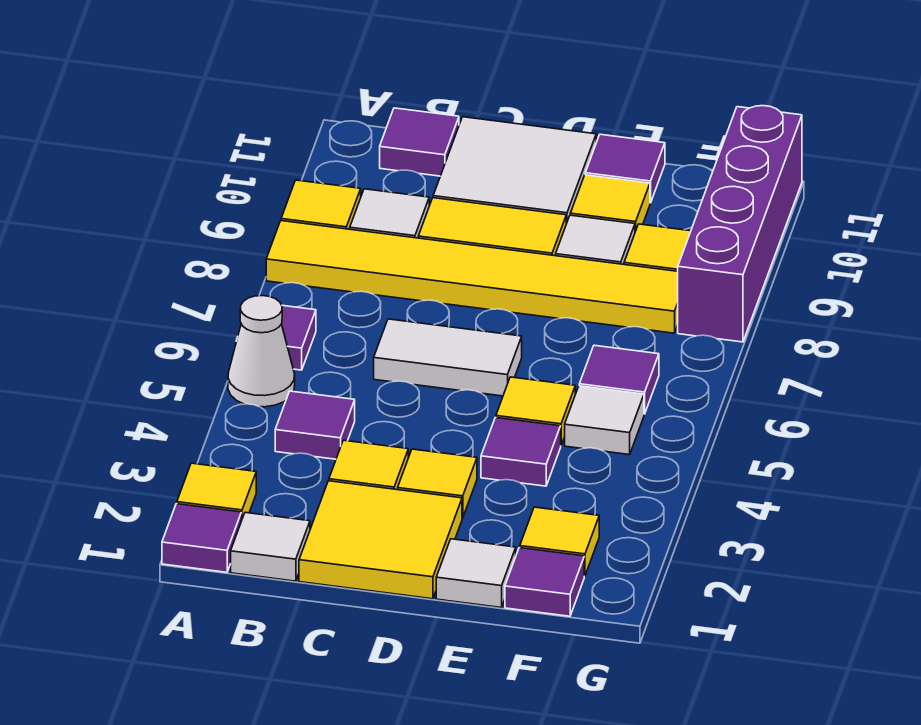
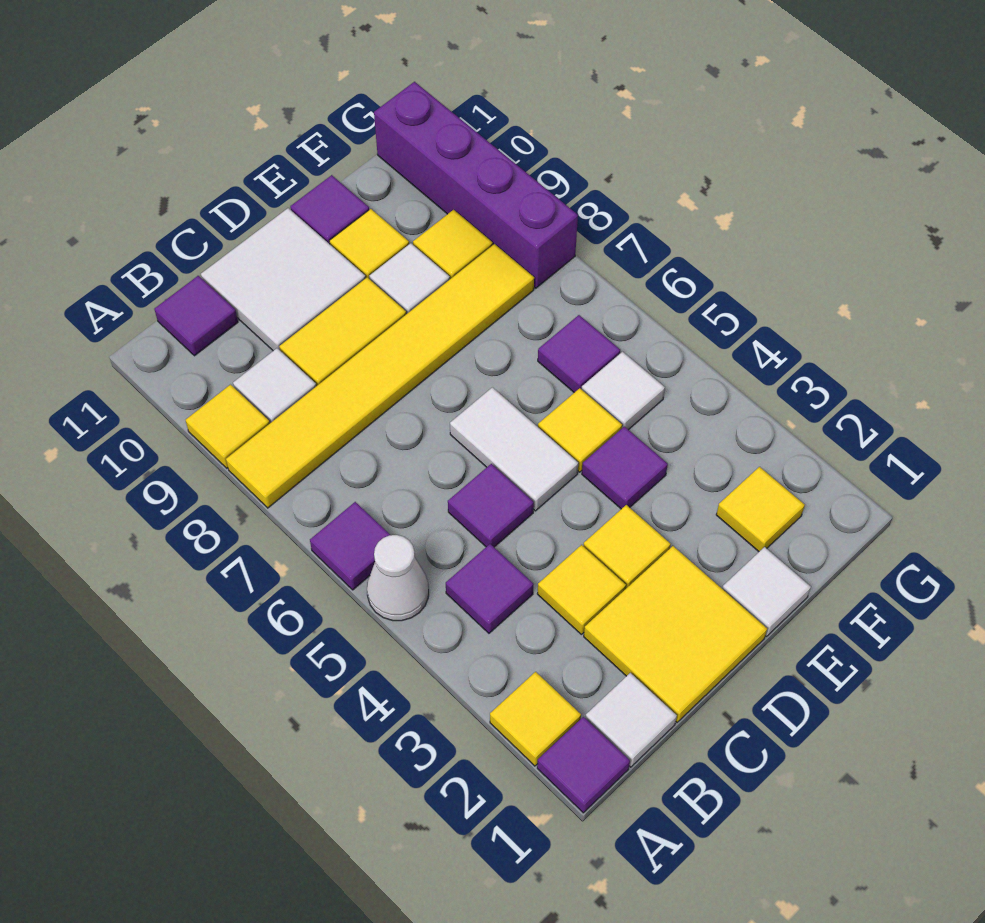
white 1x2 tile [374,319,522,396] -> white 1x2 tile turned to [450,387,578,511]
purple 1x1 tile [505,548,584,616] -> purple 1x1 tile moved to [448,464,534,547]

